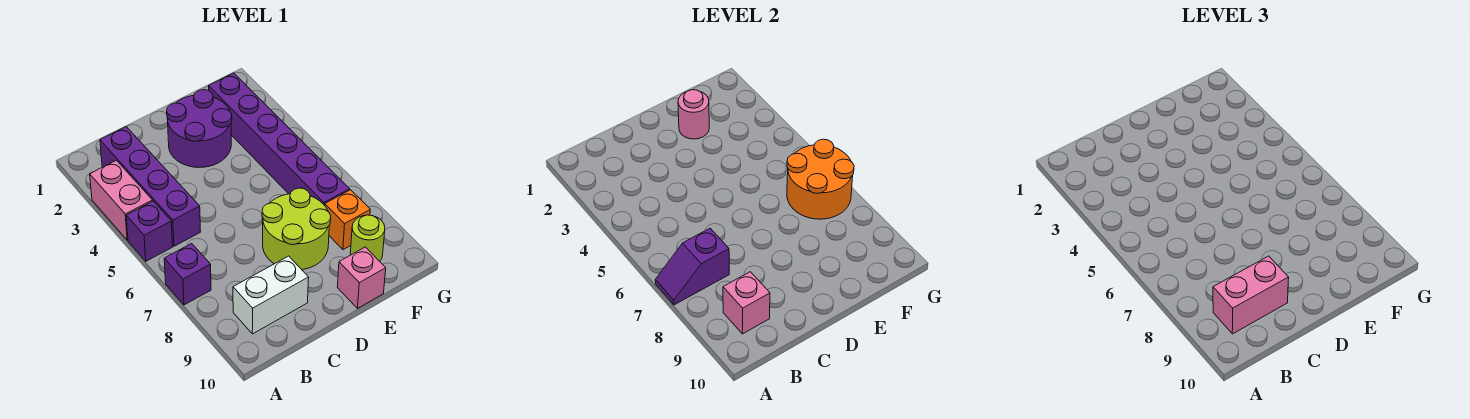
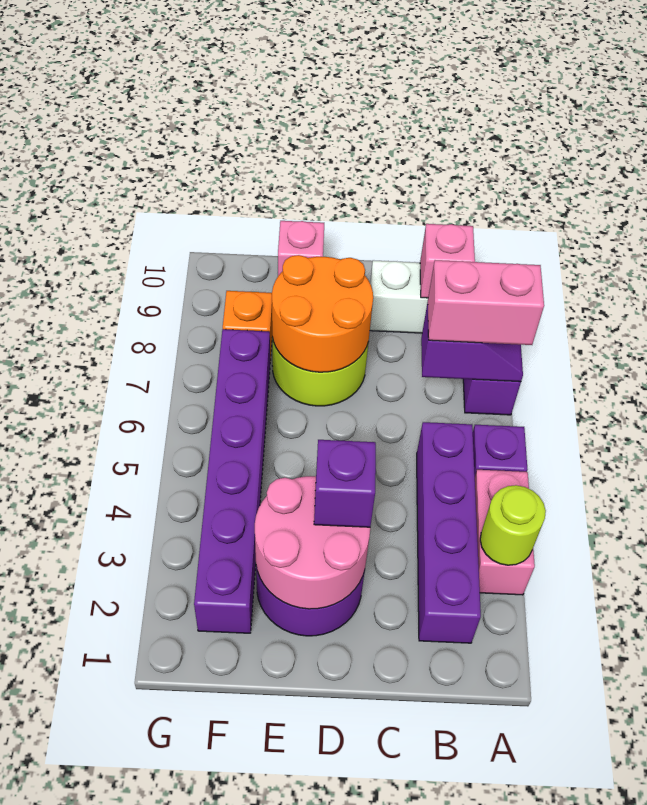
pink 1x2 brick [1213,256,1289,334] -> pink 1x2 brick moved to [428,260,544,345]
none -> purple 1x1 brick [314,440,376,527]
pink 1x1 round brick [678,90,709,139] -> pink 2x2 round brick [255,476,370,609]
orange 2x2 round brick [787,139,854,219] -> orange 2x2 round brick moved to [272,255,373,372]
lime 1x1 round brick [350,215,385,261] -> lime 1x1 round brick moved to [480,485,546,565]

